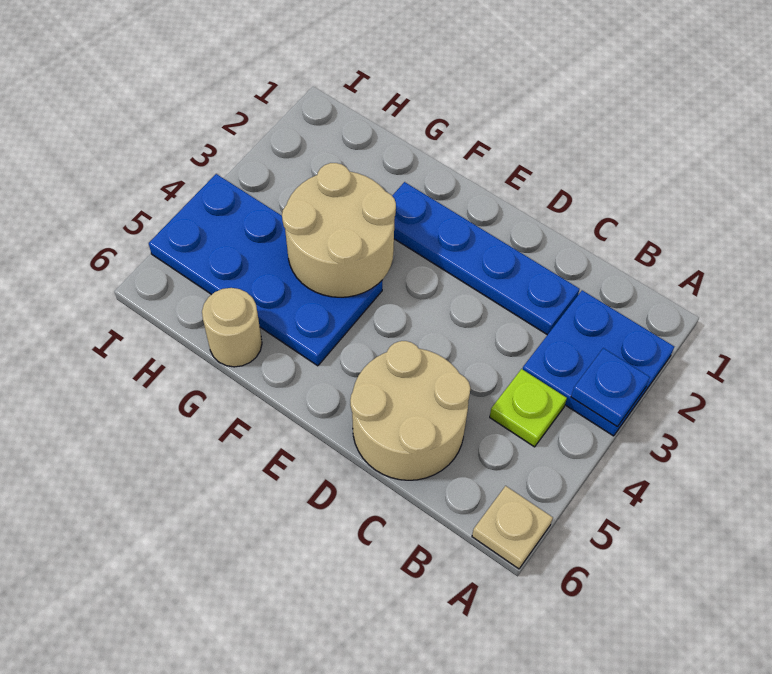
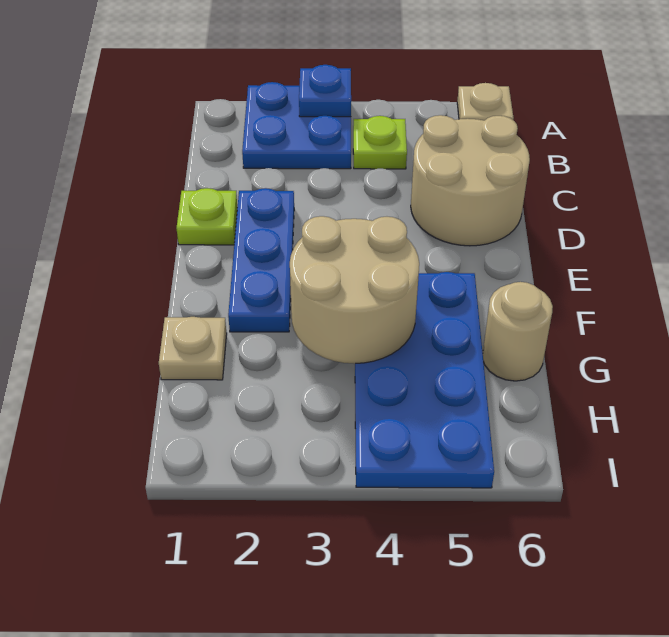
blue 1x4 plate [392,182,579,335] -> blue 1x3 plate [228,188,294,332]
none -> lime 1x1 plate [176,188,237,245]
none -> tan 1x1 plate [159,317,227,380]

